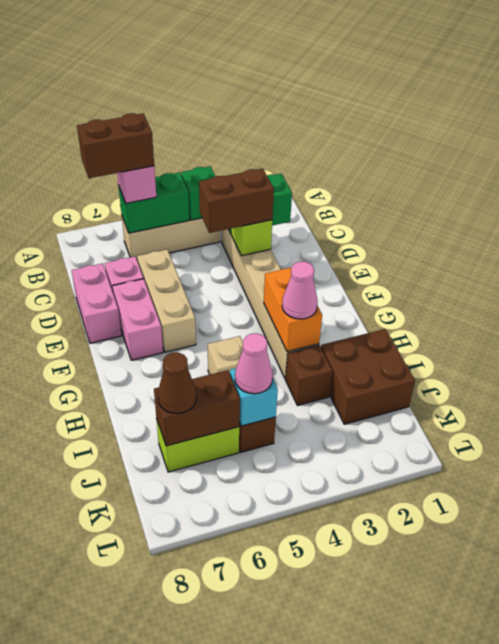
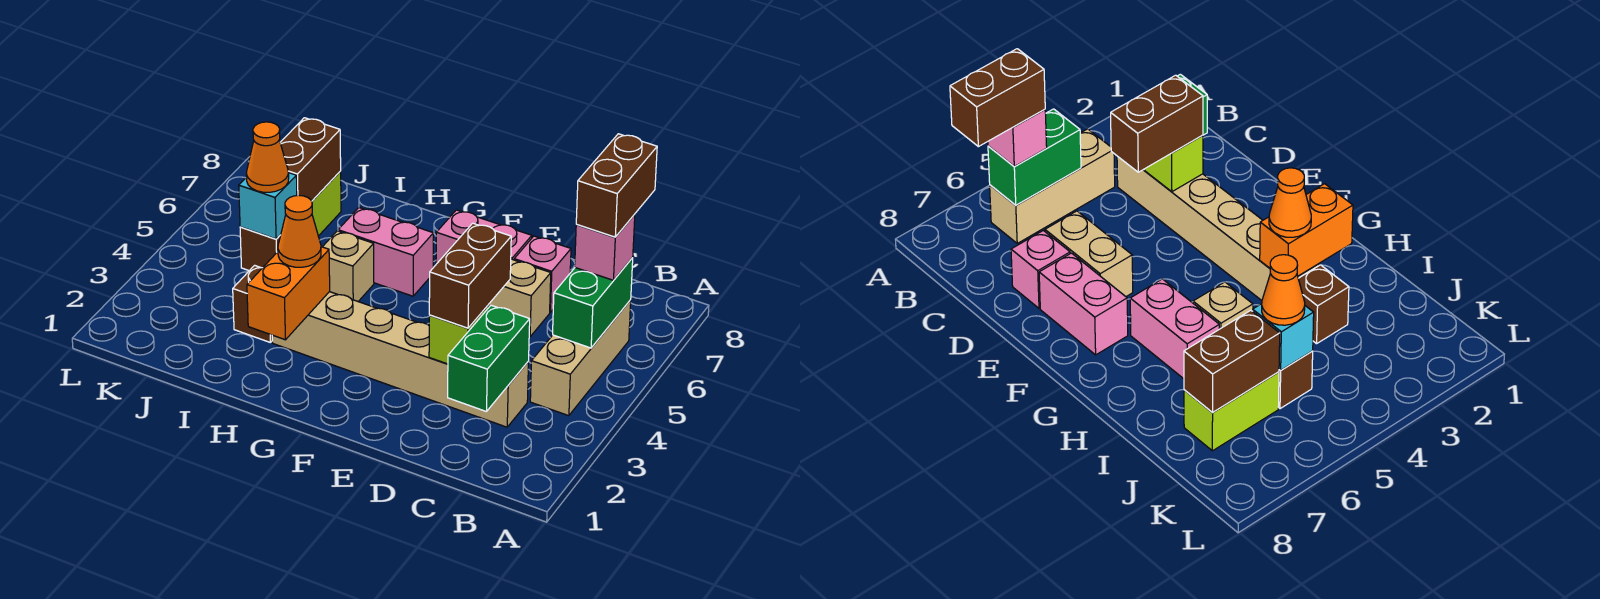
green 1x1 brick [181,166,215,220] -> none
tan 1x3 brick [137,250,196,352] -> tan 1x2 brick [489,259,551,337]
pink 1x2 brick [72,263,121,343] -> pink 1x2 brick moved to [338,208,433,296]
orange 1x2 brick [264,268,322,352] -> orange 1x2 brick turned to [247,247,330,340]
pink 1x1 cone [282,261,318,319] -> orange 1x1 cone [278,195,321,267]
brown 2x2 brick [321,329,415,424] -> none
pink 1x1 cone [235,333,273,394] -> orange 1x1 cone [246,122,289,192]
brown 1x1 cone [158,353,197,414] -> none

